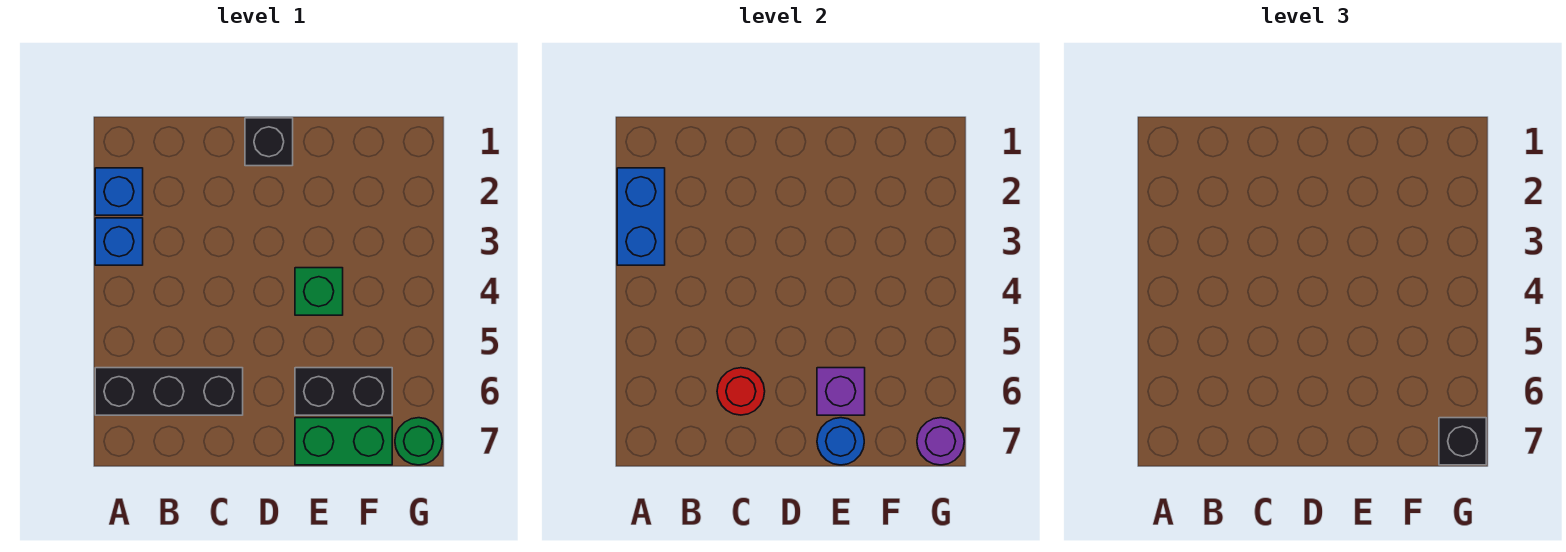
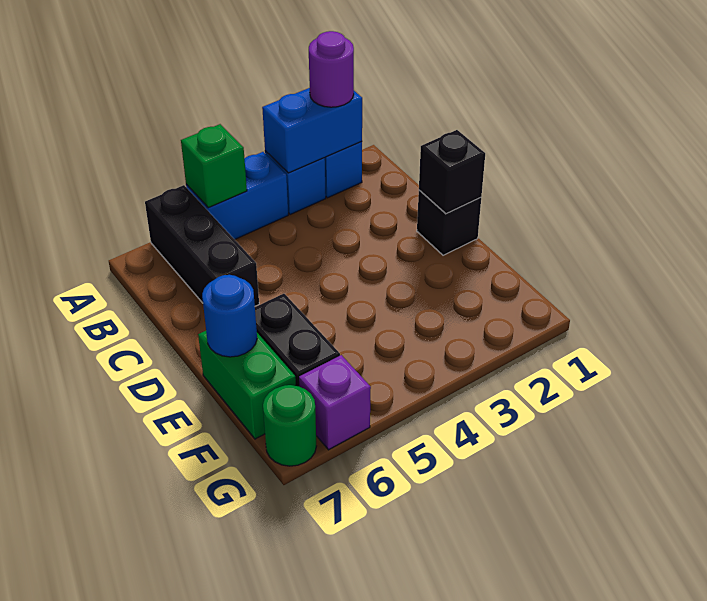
none -> blue 1x2 brick [186,152,288,239]
red 1x1 round brick [717,368,765,415] -> none
green 1x1 brick [295,268,343,315] -> green 1x1 brick moved to [181,124,247,208]
purple 1x1 brick [817,368,865,415] -> purple 1x1 brick moved to [299,355,371,450]
purple 1x1 round brick [917,418,964,465] -> purple 1x1 round brick moved to [309,31,354,107]
black 1x1 brick [1439,418,1486,465] -> black 1x1 brick moved to [419,130,485,214]

